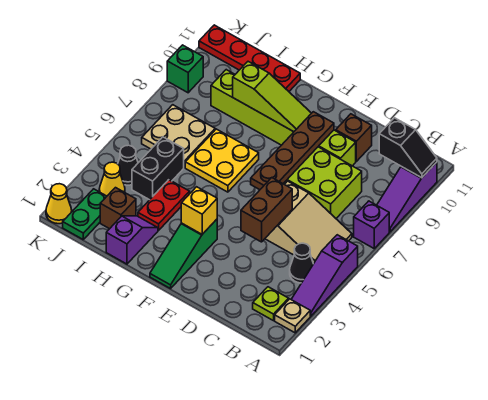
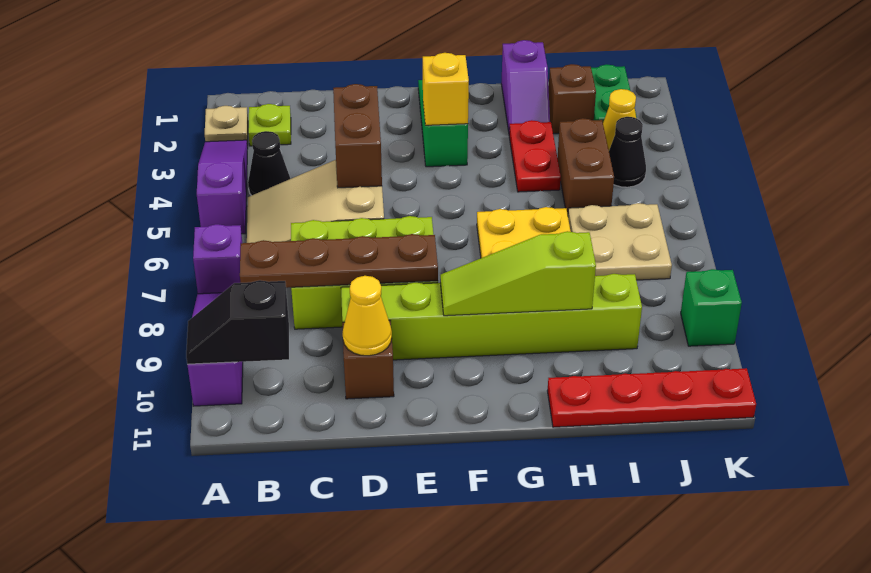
brown 1x4 plate [251,112,334,190] -> brown 1x4 plate turned to [240,234,438,288]
black 1x2 brick [132,137,184,200] -> brown 1x2 brick [557,118,614,214]
yellow 1x1 cone [46,184,72,224] -> yellow 1x1 cone moved to [343,276,392,356]

